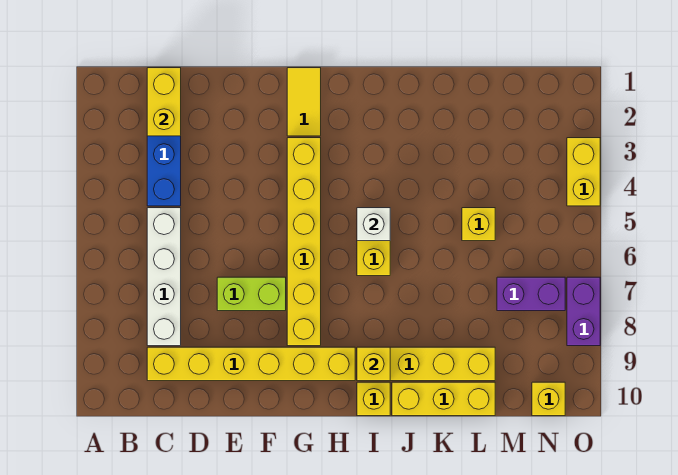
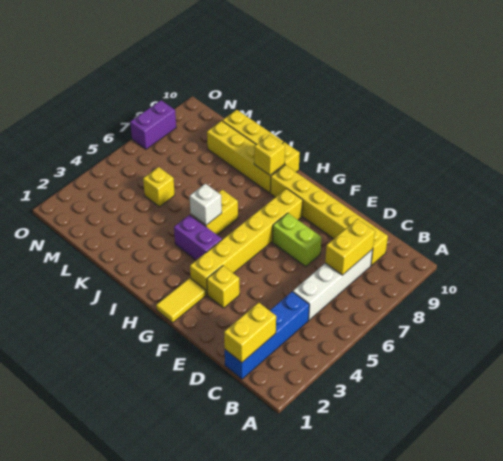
purple 1x2 brick [497,277,565,311] -> purple 1x2 brick moved to [174,215,222,260]
yellow 1x1 brick [532,382,565,416] -> yellow 1x1 brick moved to [207,266,240,308]
yellow 1x2 brick [567,138,600,206] -> yellow 1x2 brick moved to [325,219,375,275]

